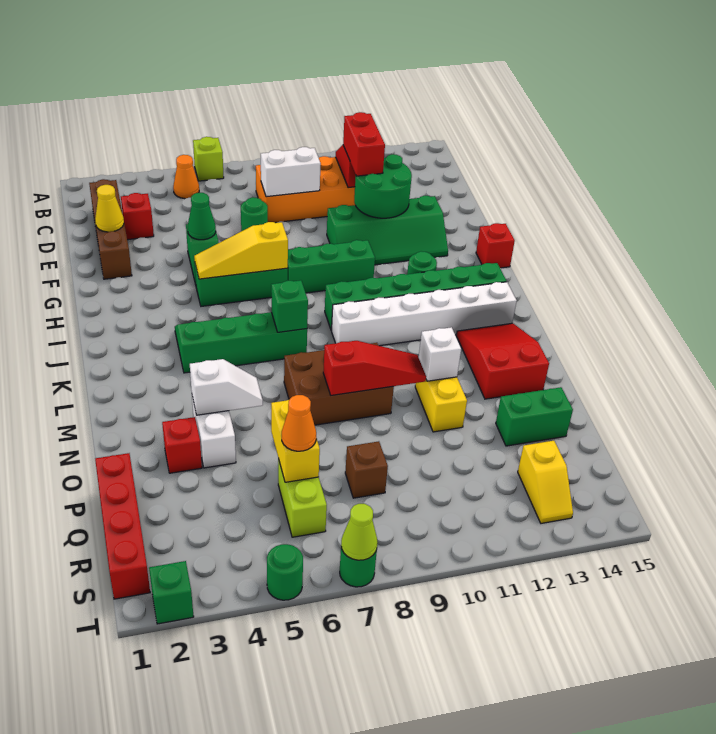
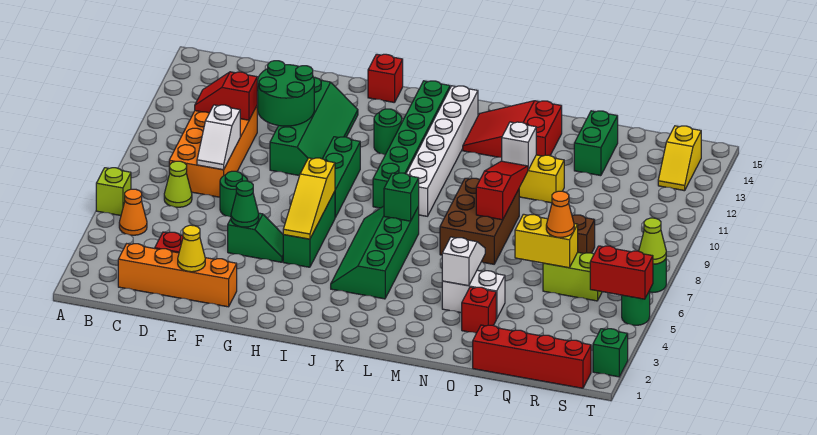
brown 1x4 brick [89,179,132,279] -> orange 1x4 brick [118,244,237,307]
none -> lime 1x1 cone [164,161,192,207]
white 1x2 brick [261,147,321,197] -> white 1x2 slope [197,105,240,170]
red 1x2 brick [343,112,385,176] -> red 1x2 brick moved to [590,246,653,299]
yellow 1x2 slope [518,441,573,523] -> yellow 1x2 slope turned to [658,126,701,191]

